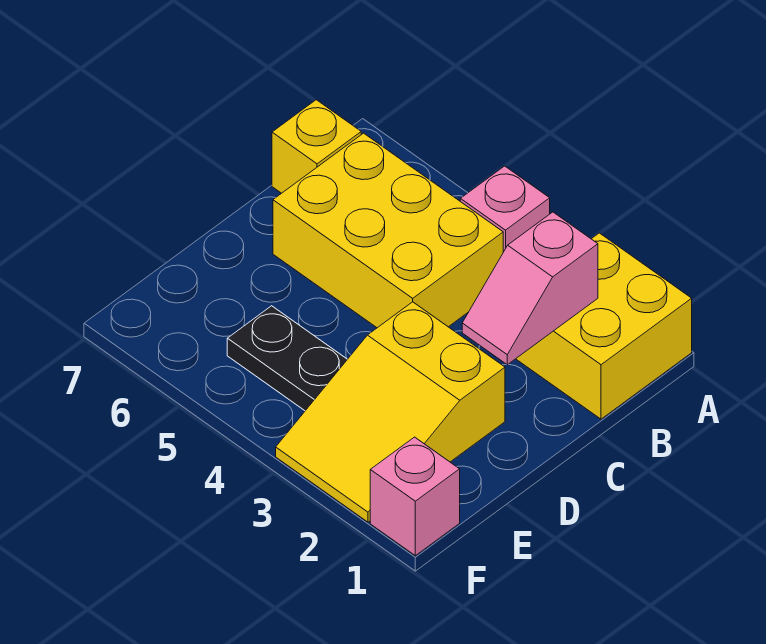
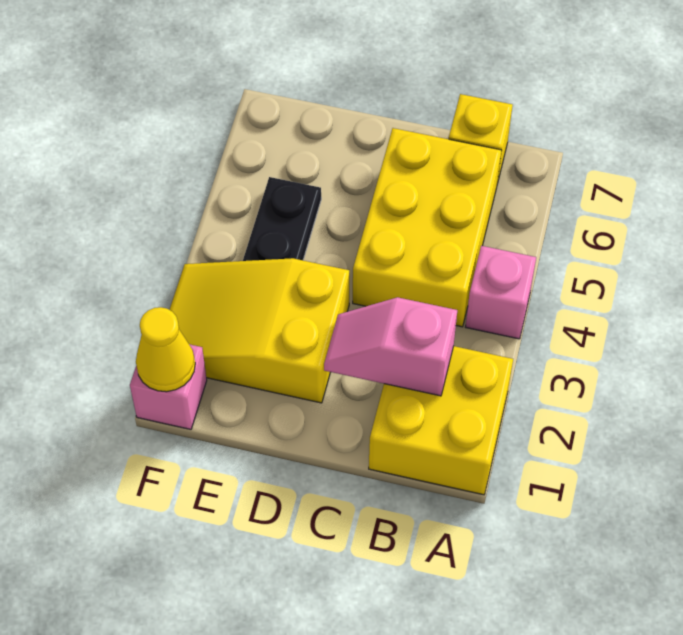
none -> yellow 1x1 cone [136,307,195,392]

